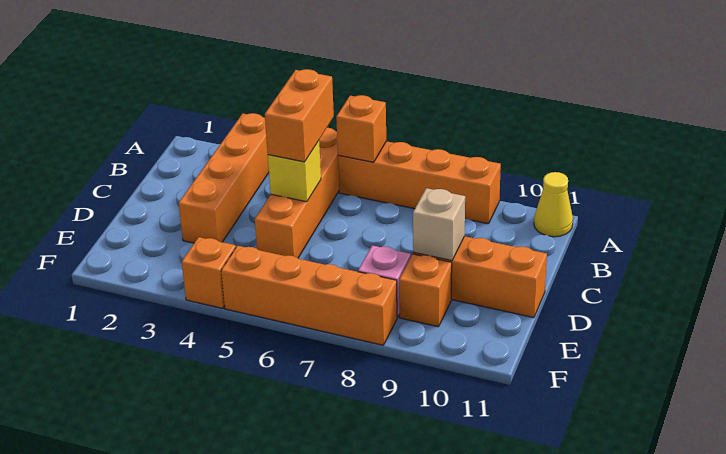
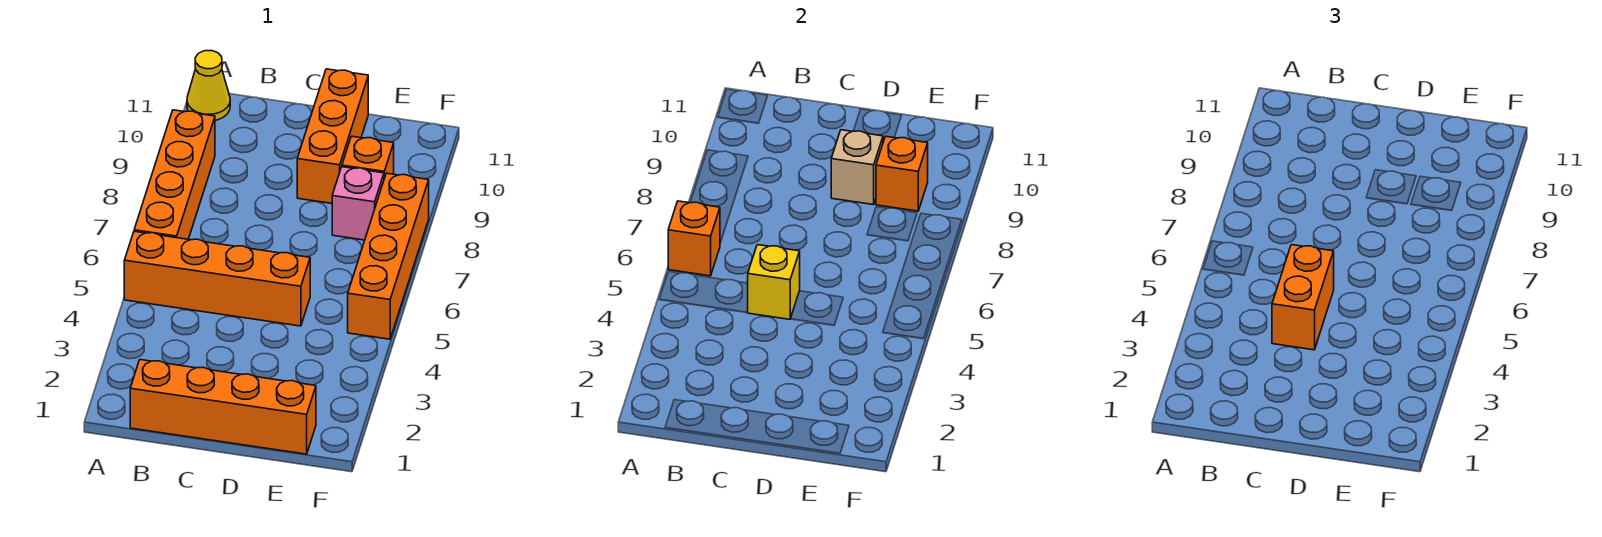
orange 1x4 brick [179,113,269,243] -> orange 1x4 brick moved to [130,360,316,454]
orange 1x2 brick [265,69,334,162] -> orange 1x2 brick turned to [1272,245,1334,350]
orange 1x1 brick [182,237,236,308] -> orange 1x1 brick moved to [876,136,928,211]

